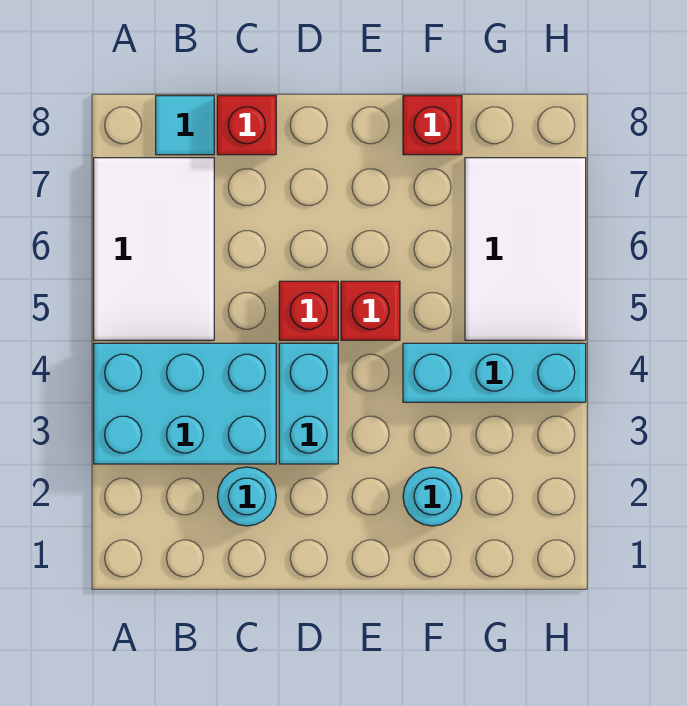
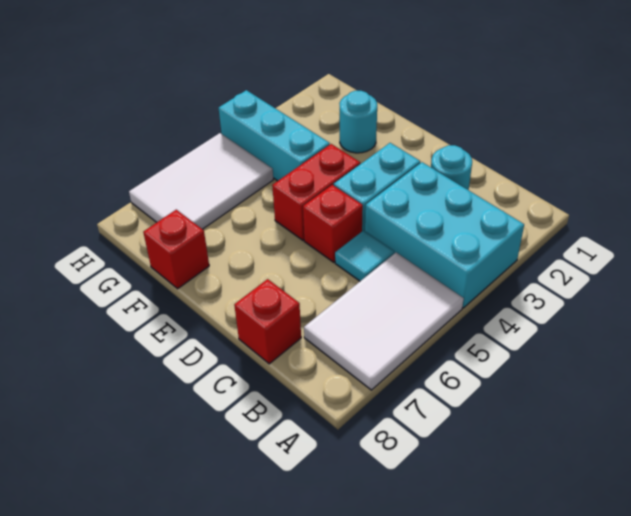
cyan 1x1 tile [156,96,214,155] -> cyan 1x1 tile moved to [335,230,394,281]
red 1x1 brick [341,281,400,340] -> red 1x2 brick [272,144,360,240]

